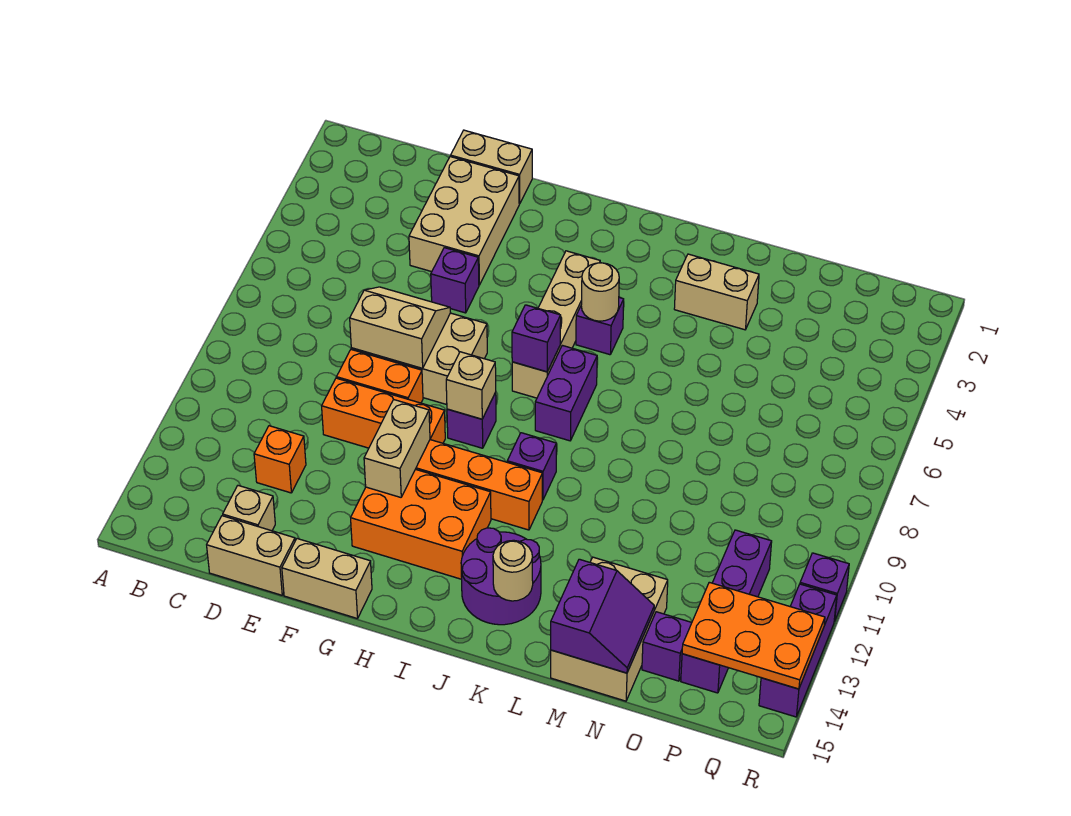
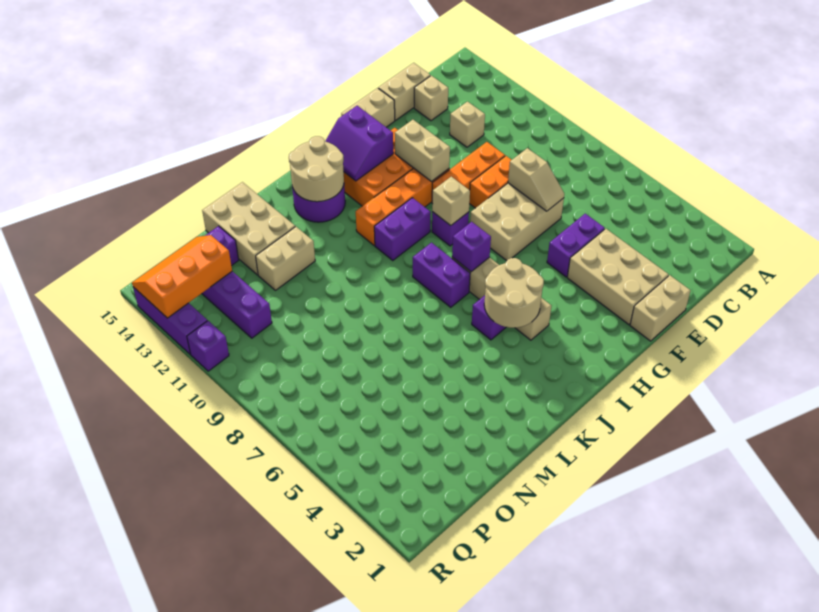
orange 1x1 brick [254,426,306,493] -> tan 1x1 brick [450,102,485,147]
tan 2x2 slope [350,287,450,368] -> tan 1x2 slope [508,148,564,211]
purple 1x1 brick [431,248,479,313] -> purple 1x2 brick [547,214,605,277]
tan 1x1 round brick [581,263,619,321] -> tan 2x2 round brick [484,258,544,328]
purple 1x1 brick [507,433,556,500] -> purple 1x2 brick [374,198,431,260]
tan 1x1 round brick [493,540,533,601] -> tan 2x2 round brick [289,136,344,202]
tan 1x2 brick [674,254,759,330] -> tan 1x2 brick moved to [256,227,315,290]
purple 2x2 slope [551,559,654,673] -> purple 2x2 slope moved to [325,106,393,181]
orange 2x3 plate [682,582,825,689] -> orange 2x3 slope [132,235,232,318]

